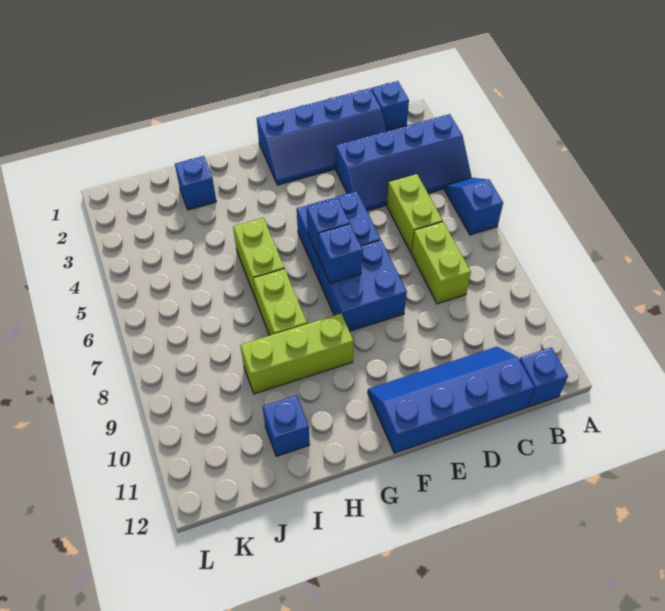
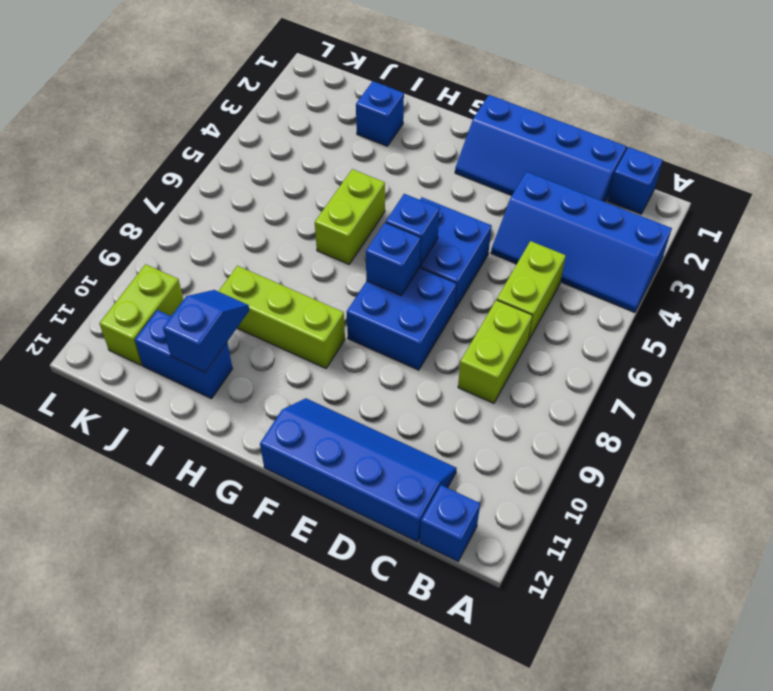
blue 1x2 slope [444,178,503,235] -> blue 1x2 slope moved to [163,290,249,372]
lime 1x2 brick [253,269,307,336] -> lime 1x2 brick moved to [99,264,183,365]
blue 1x1 brick [263,395,310,456] -> blue 1x2 brick [135,310,233,399]

